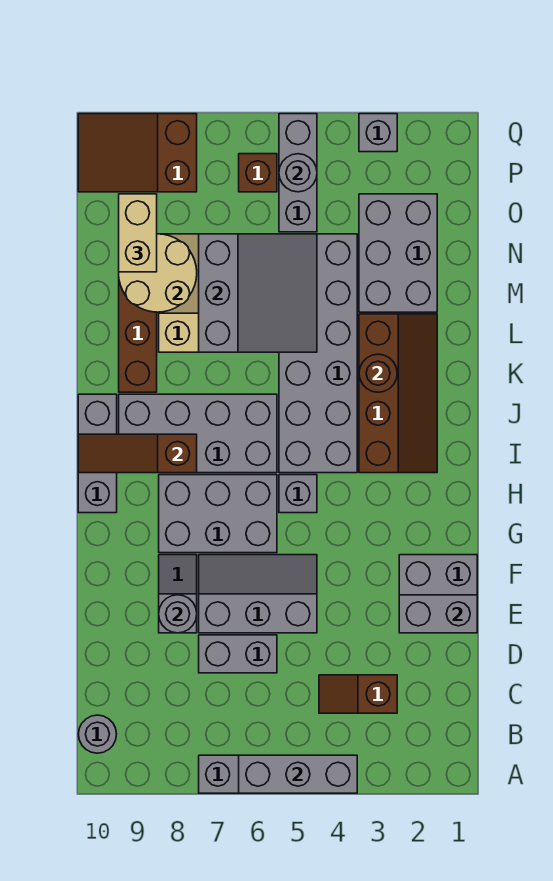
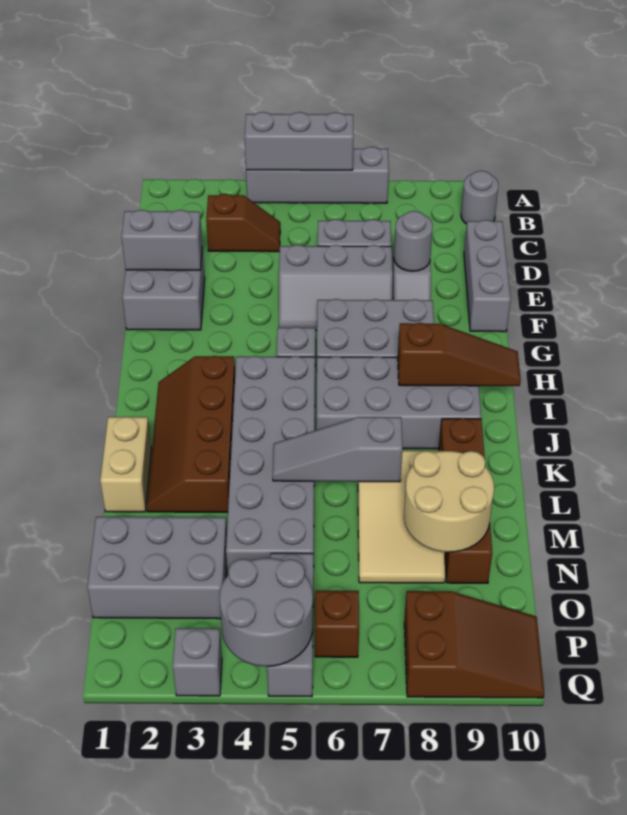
grey 1x3 brick [78,394,117,513] -> grey 1x3 brick moved to [464,220,511,332]
brown 1x1 round brick [359,354,397,392] -> none
grey 3x3 slope [199,234,317,352] -> grey 1x3 slope [273,417,402,482]
grey 2x3 brick [359,194,437,312] -> grey 2x3 brick turned to [87,517,227,619]
tan 1x2 brick [119,194,157,272] -> tan 1x2 brick moved to [100,417,151,512]
grey 1x1 round brick [279,154,317,192] -> grey 2x2 round brick [220,558,313,667]

